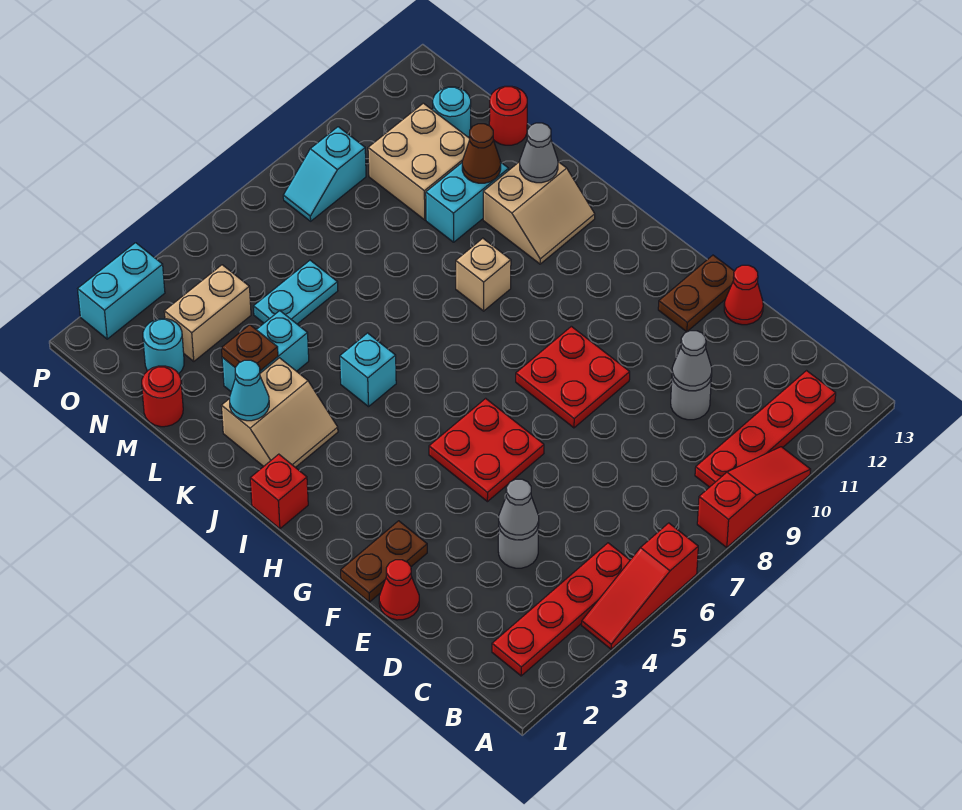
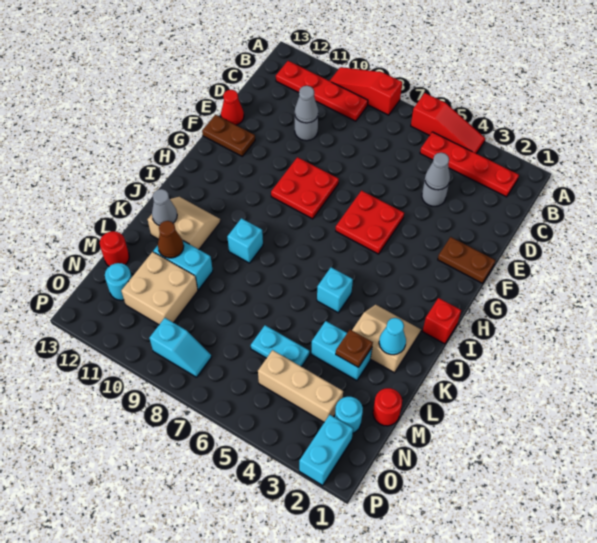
red 1x1 cone [379,560,419,620] -> none
tan 1x1 brick [456,238,511,311] -> cyan 1x1 brick [227,218,263,263]
tan 1x2 brick [164,265,251,361] -> tan 1x3 brick [258,350,343,422]
cyan 1x2 brick [78,243,165,339] -> cyan 1x2 brick turned to [299,415,353,485]

